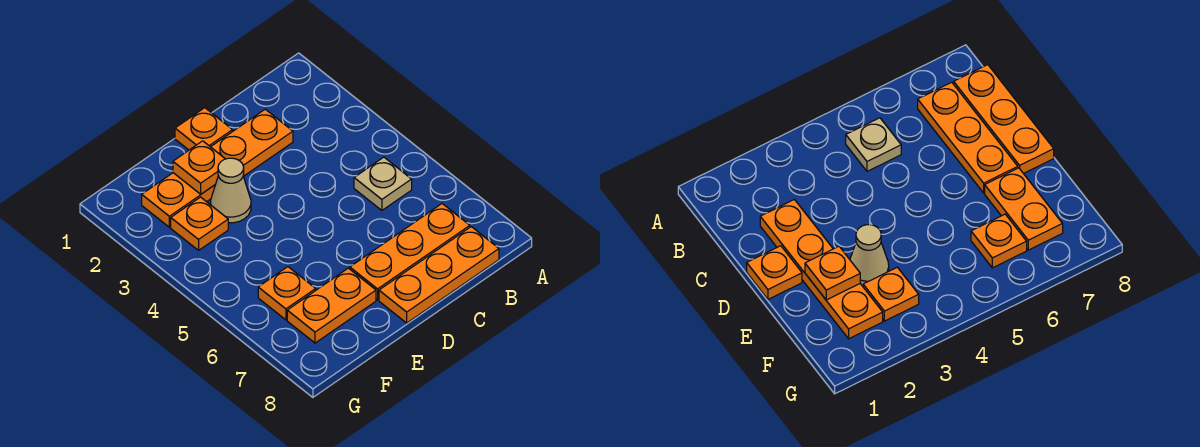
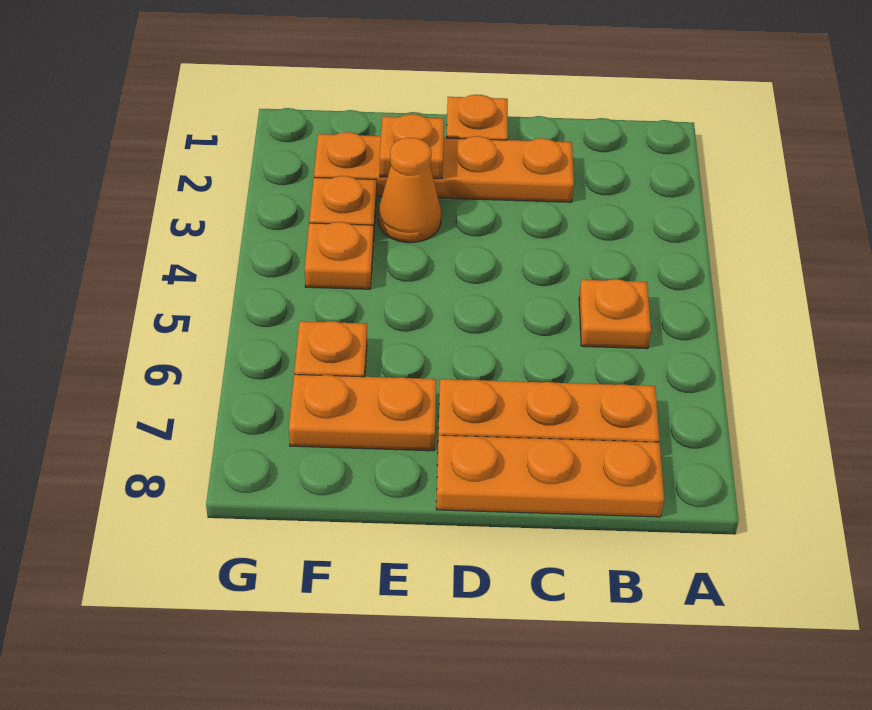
tan 1x1 plate [354,157,412,210] -> orange 1x1 plate [579,279,651,349]
tan 1x1 cone [211,158,251,223] -> orange 1x1 cone [378,138,441,243]
none -> orange 1x1 plate [305,222,373,289]

